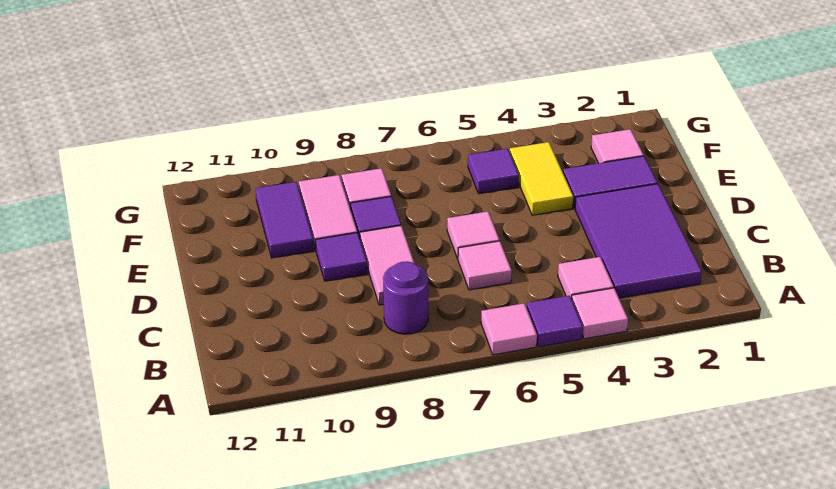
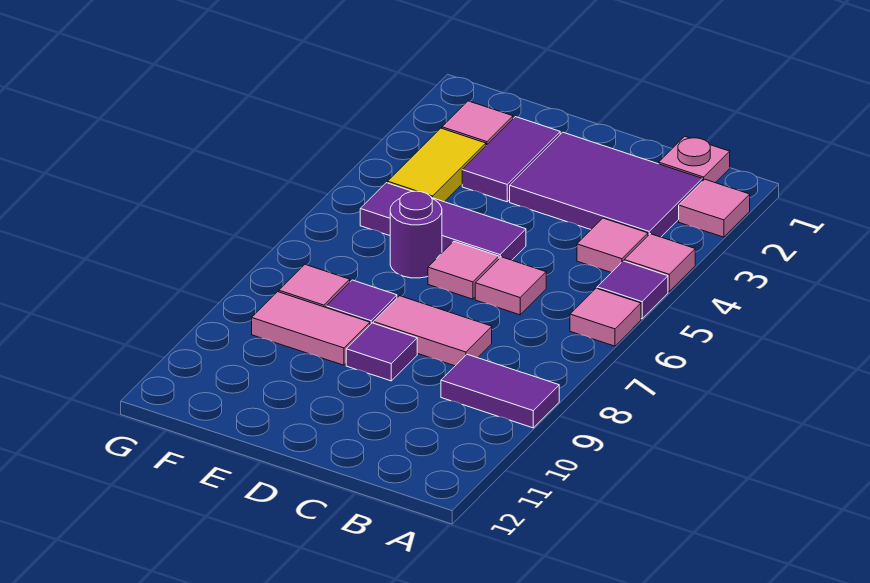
none -> pink 1x1 tile [679,179,750,237]
none -> pink 1x1 plate [659,136,730,183]
purple 1x1 round brick [383,261,428,334] -> purple 1x1 round brick moved to [390,191,442,278]
yellow 1x2 tile [510,142,573,215] -> yellow 1x2 tile turned to [388,128,486,202]
purple 1x2 tile [255,182,314,258] -> purple 1x2 tile moved to [441,354,559,428]
purple 1x1 tile [468,149,519,194] -> purple 1x3 tile [360,183,526,260]

